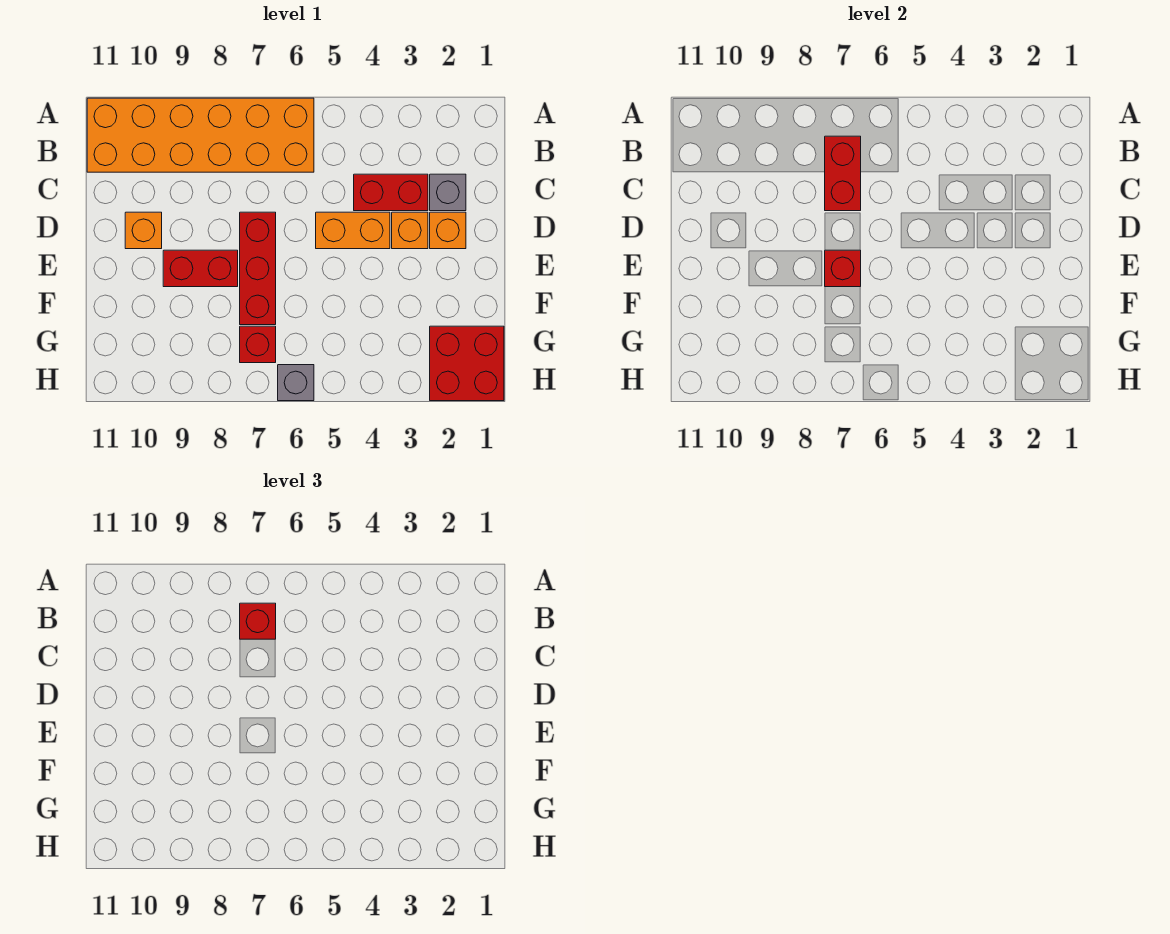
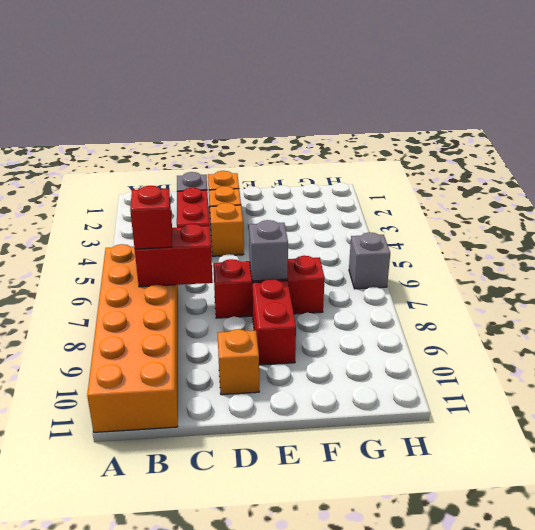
orange 1x2 brick [316,212,390,249] -> orange 1x1 brick [210,203,244,256]
red 1x1 brick [825,250,861,287] -> grey 1x1 brick [249,220,288,281]
red 2x2 brick [430,326,504,401] -> none
red 1x1 brick [240,326,276,363] -> none

